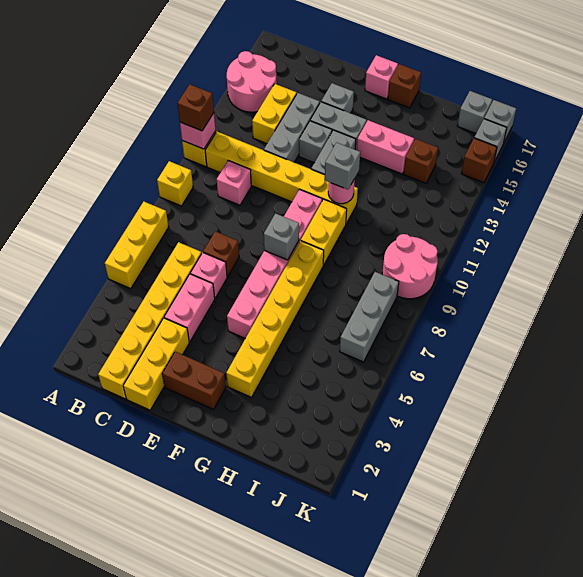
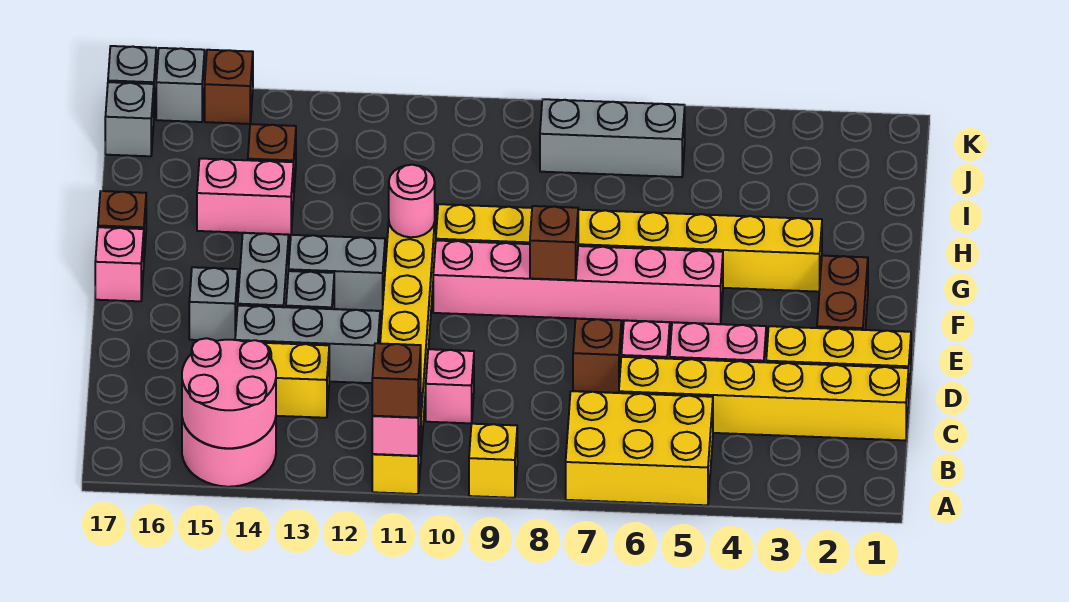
yellow 1x3 brick [105,202,169,289] -> yellow 2x3 brick [566,391,713,505]
grey 1x1 brick [264,213,299,260] -> brown 1x1 brick [530,206,578,280]
grey 1x1 brick [325,142,360,190] -> none
pink 1x2 brick [357,120,414,174] -> pink 1x2 brick turned to [197,159,294,235]
pink 2x2 round brick [382,234,438,299] -> pink 2x2 round brick moved to [182,338,276,448]

